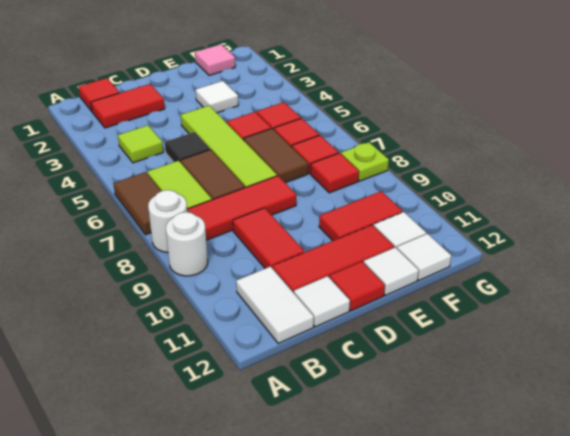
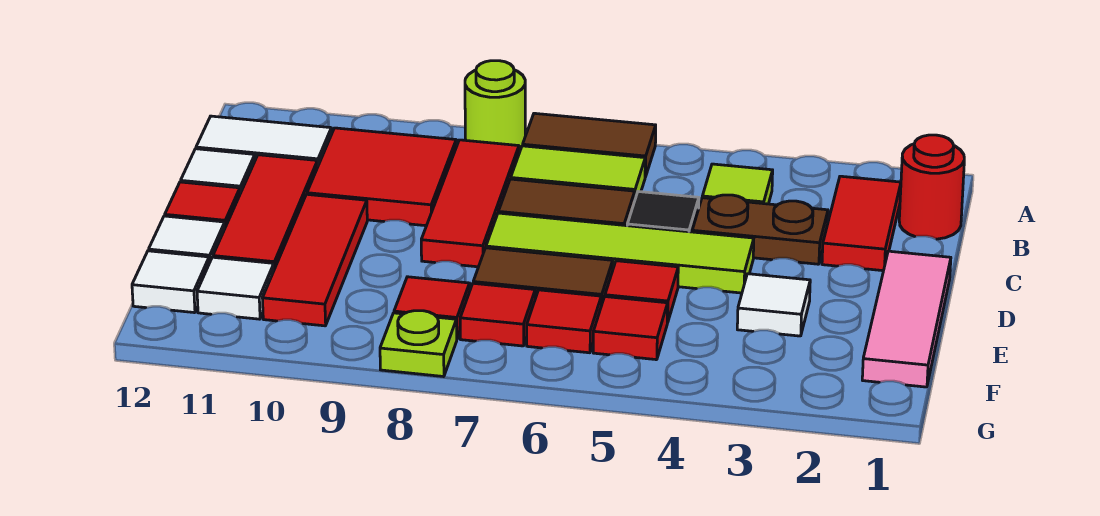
white 1x1 round brick [148,190,187,253] -> lime 1x1 round brick [465,61,525,153]
white 1x1 round brick [166,212,208,276] -> none
red 1x1 tile [78,78,120,111] -> red 1x1 round brick [899,135,964,239]
none -> brown 1x2 plate [692,195,828,264]
red 1x2 tile [233,208,305,268] -> red 2x2 tile [307,128,456,226]
red 1x2 tile [319,191,403,241] -> red 1x3 tile [263,194,367,326]
pink 1x1 tile [195,44,235,75] -> pink 1x3 tile [862,251,951,387]

